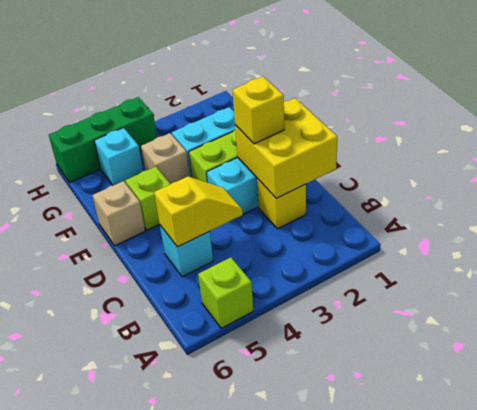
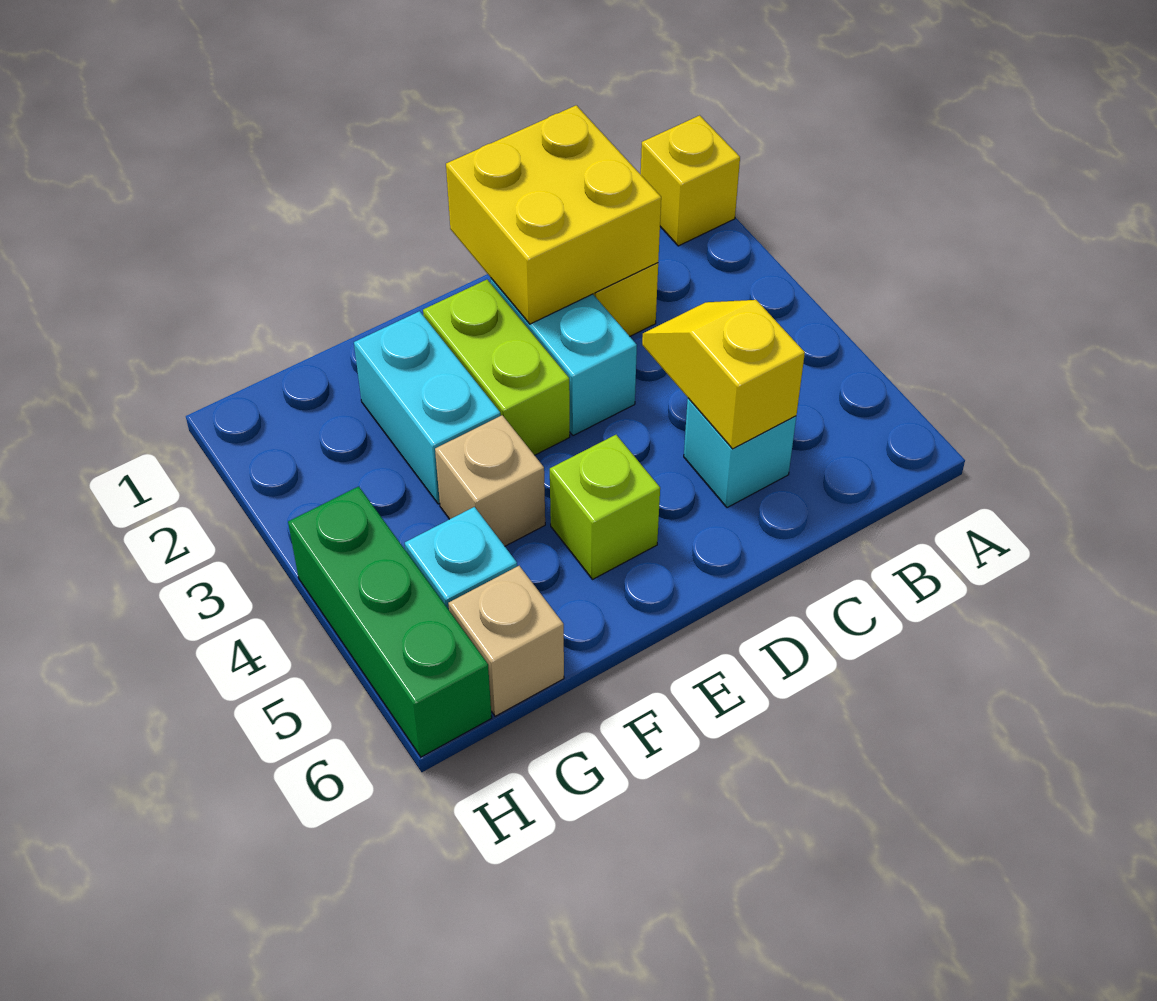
lime 1x1 brick [198,257,253,328] -> none
yellow 1x1 brick [232,76,284,144] -> yellow 1x1 brick moved to [641,115,740,246]
tan 1x1 brick [92,181,145,246] -> tan 1x1 brick moved to [448,566,564,716]

